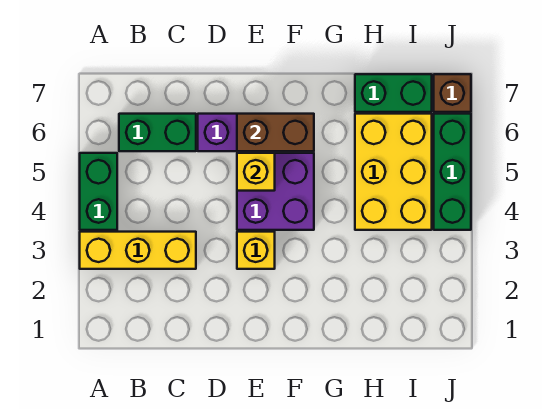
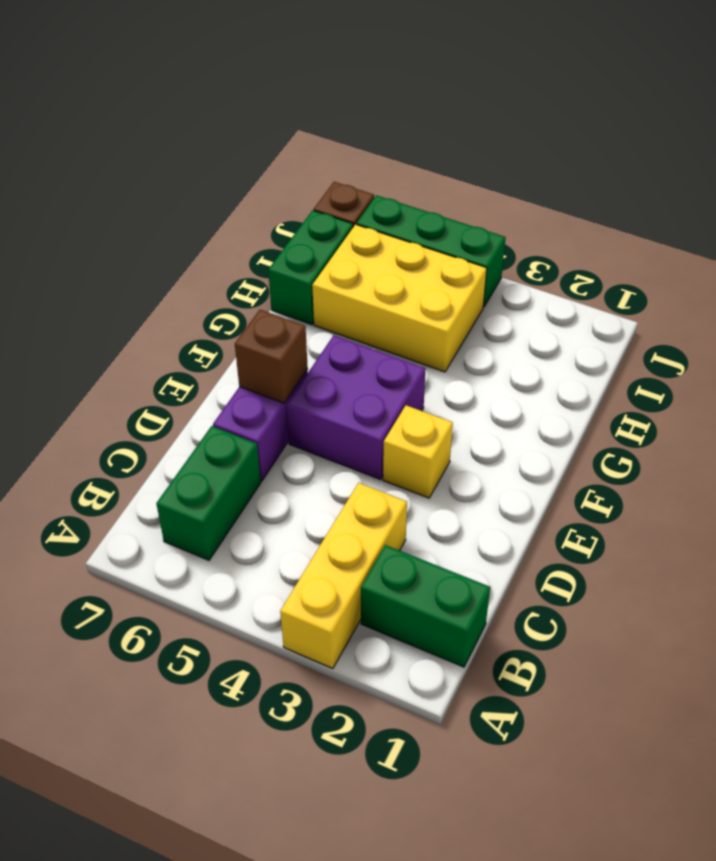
green 1x2 brick [80,153,117,230] -> green 1x2 brick moved to [361,545,490,667]
yellow 1x1 brick [237,153,275,191] -> none
brown 1x2 brick [237,114,314,151] -> brown 1x1 brick [235,310,308,403]

